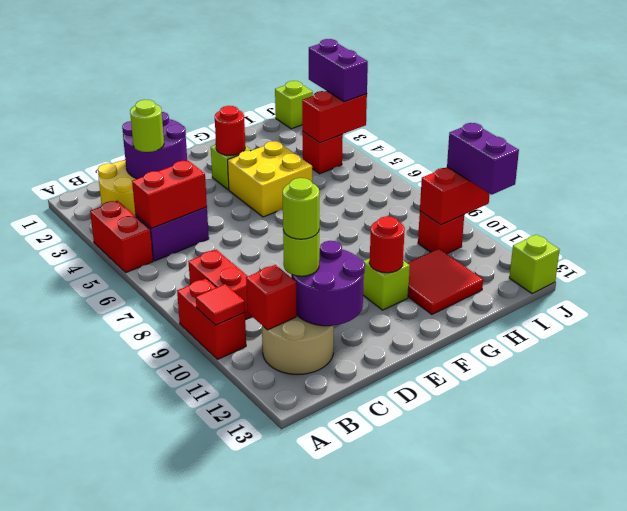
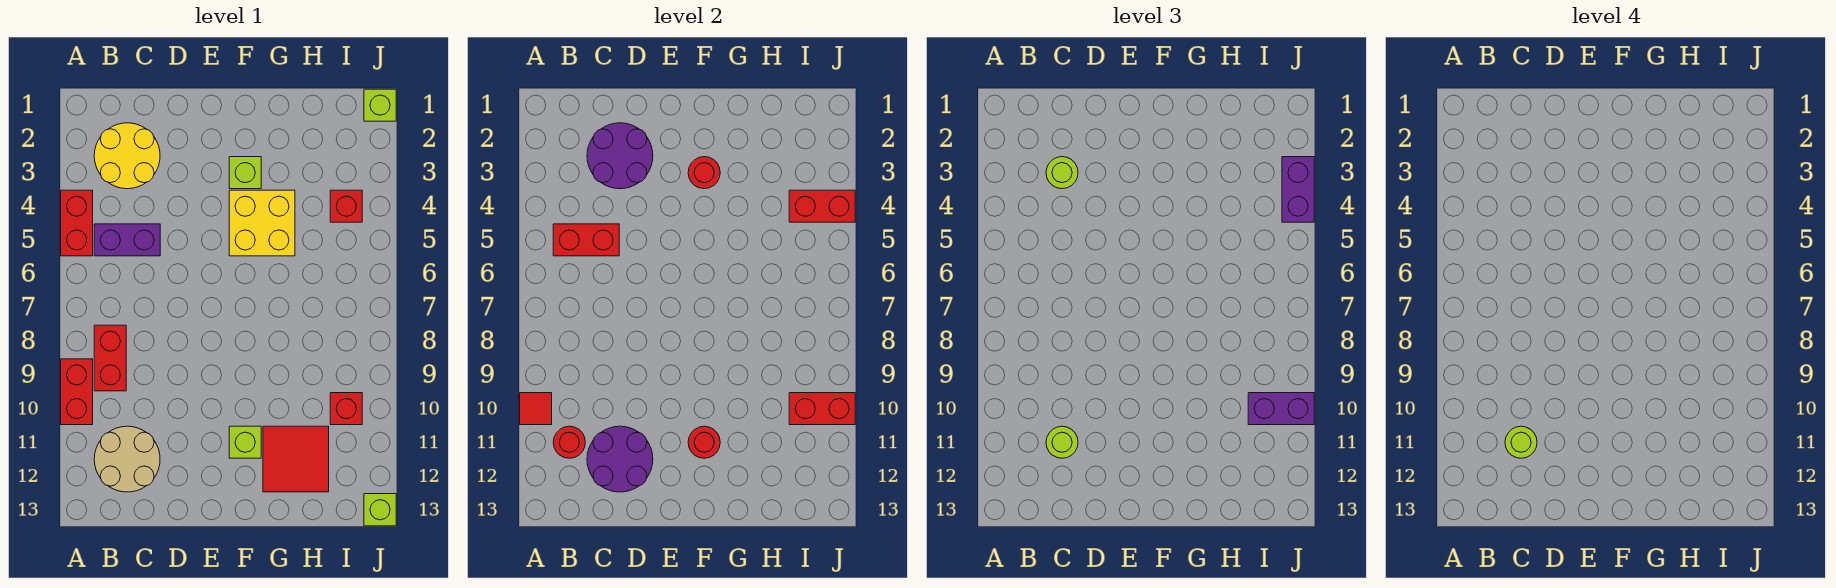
red 1x1 brick [246,265,296,330] -> red 1x1 round brick [553,426,585,458]
purple 1x2 brick [447,123,519,195] -> purple 1x2 brick turned to [1248,393,1314,425]

